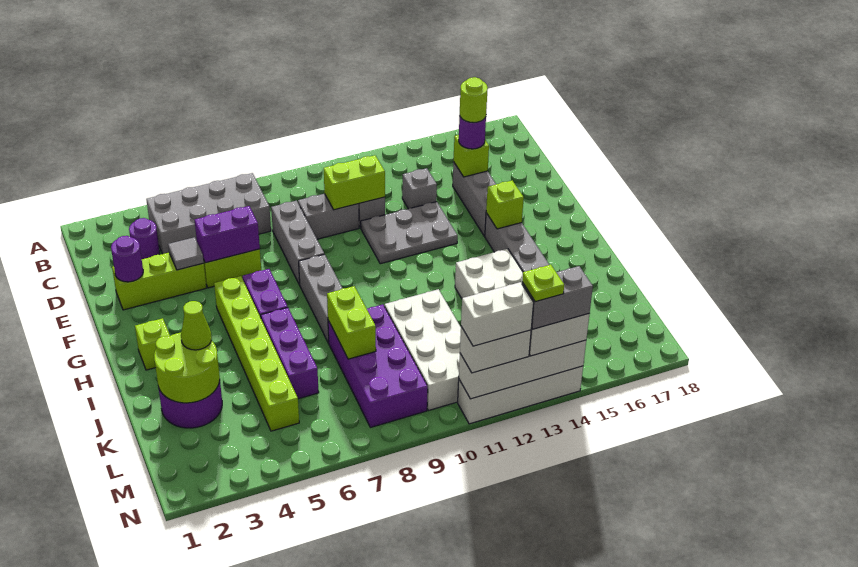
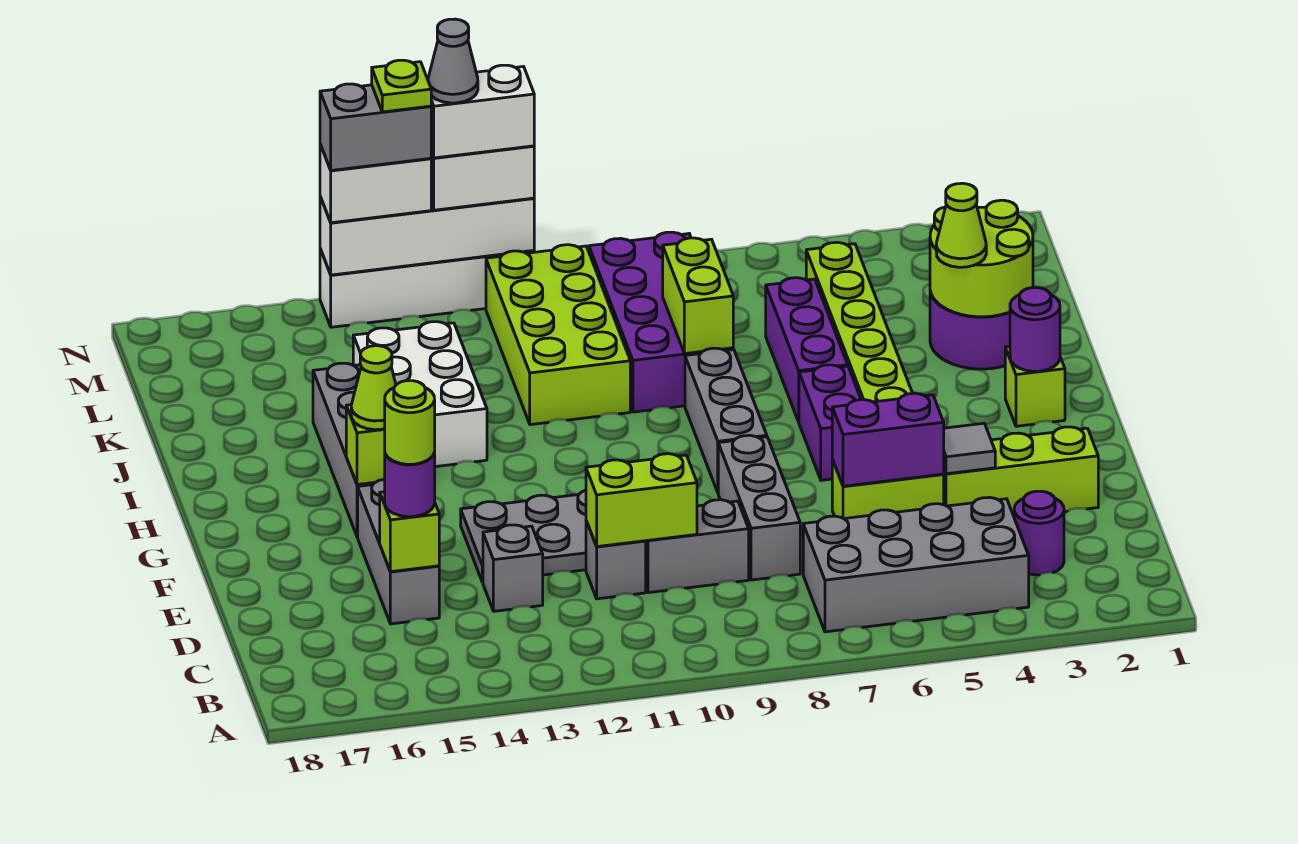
purple 1x1 round brick [111,236,143,282] -> purple 1x1 round brick moved to [1010,288,1060,371]
none -> lime 1x1 cone [351,346,396,430]
white 2x4 brick [385,289,461,410] -> lime 2x4 brick [486,245,630,425]
none -> grey 1x1 cone [428,19,478,103]

